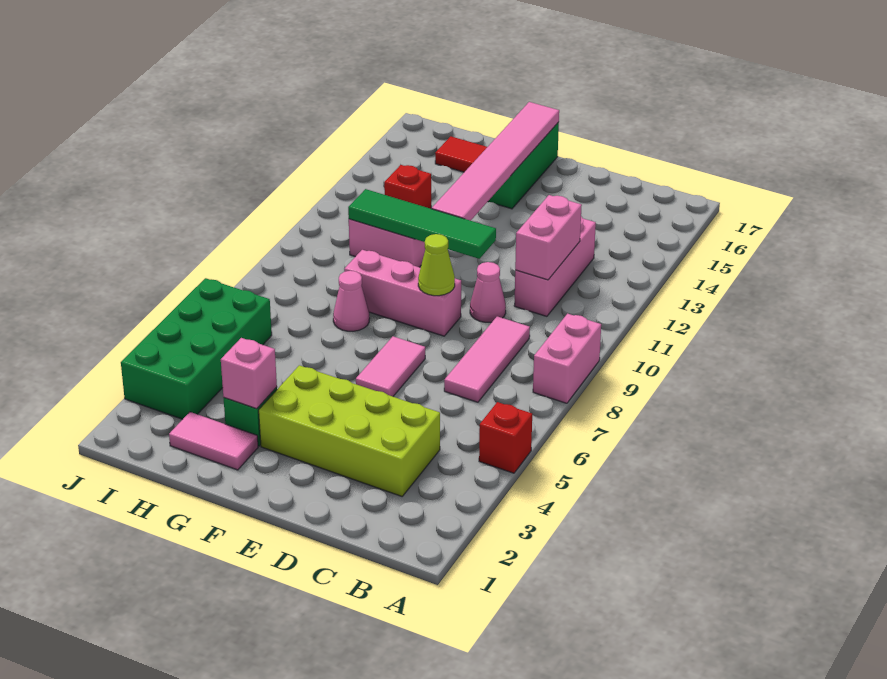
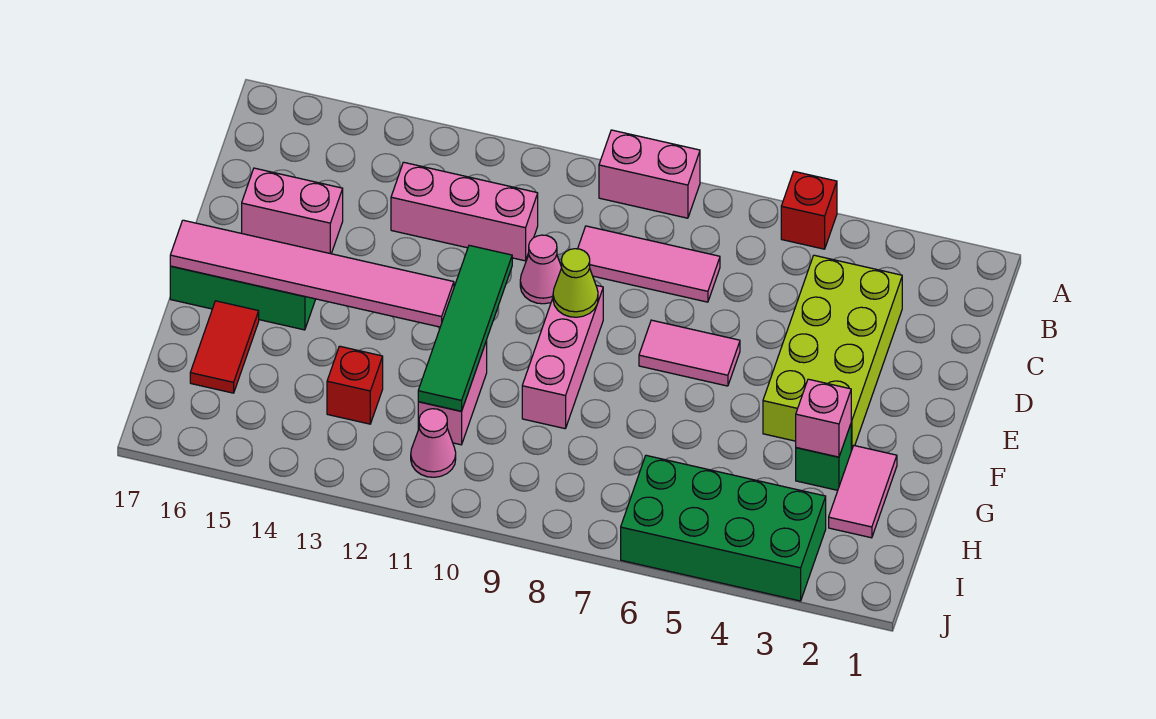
pink 1x2 brick [515,195,582,280] -> pink 1x2 brick moved to [242,168,343,254]
pink 1x1 cone [333,271,370,331] -> pink 1x1 cone moved to [411,409,456,477]

